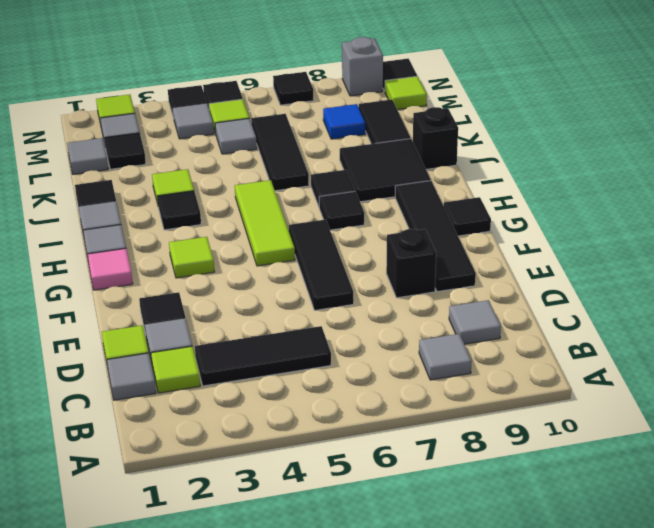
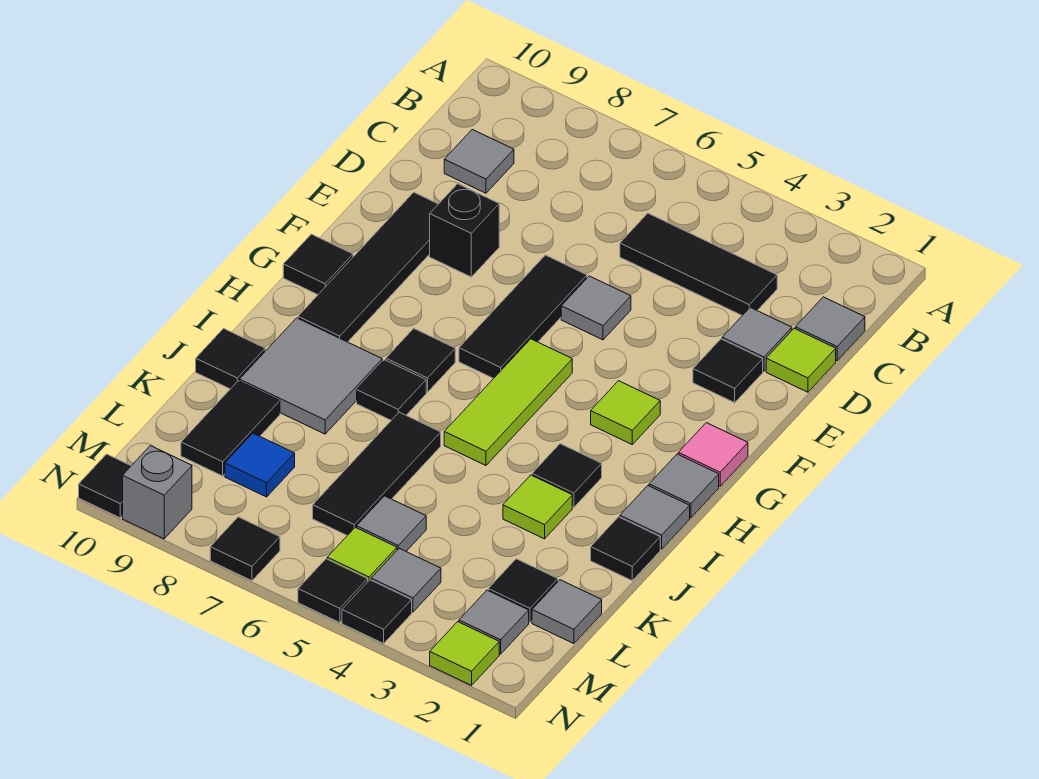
grey 1x1 tile [419,334,472,380] -> grey 1x1 tile moved to [561,276,631,340]
lime 1x1 tile [151,346,200,393] -> none
black 2x2 tile [340,139,431,202] -> grey 2x2 tile [240,318,382,434]
black 1x1 brick [413,107,458,169] -> black 1x1 tile [196,328,265,389]
lime 1x1 tile [385,76,427,110] -> none

